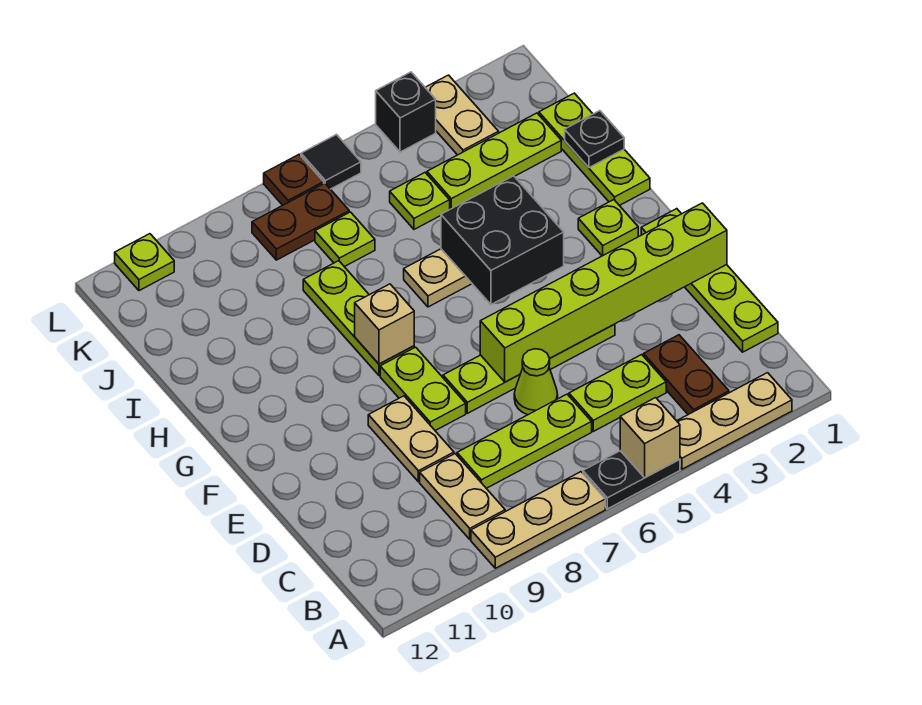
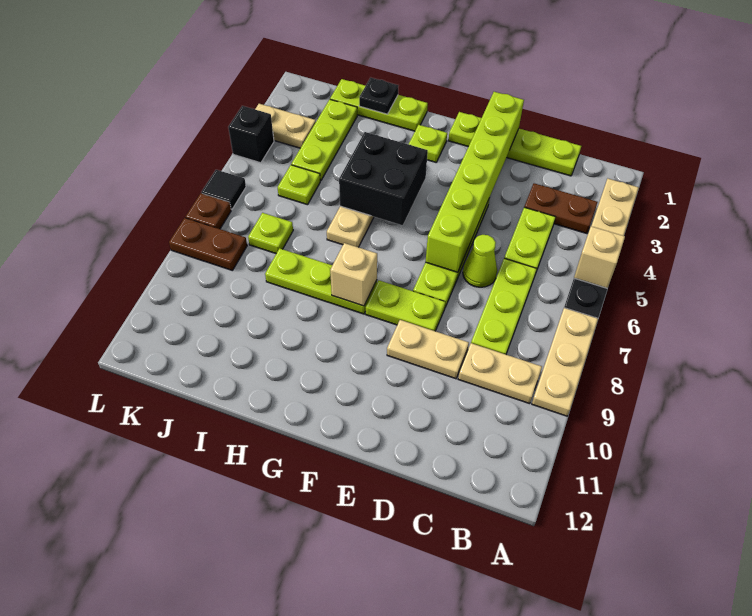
brown 1x2 plate [252,183,349,260] -> brown 1x2 plate turned to [169,218,247,270]
lime 1x1 plate [115,234,174,291] -> none

